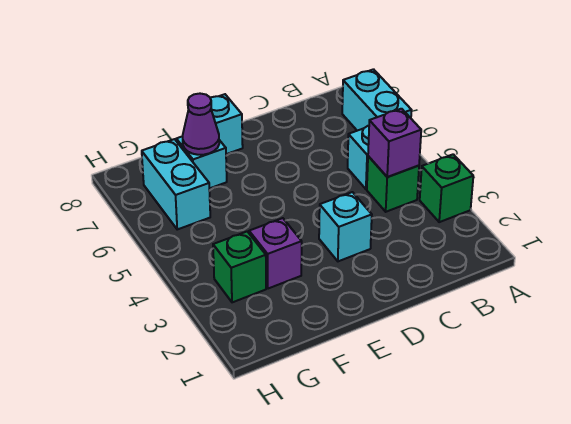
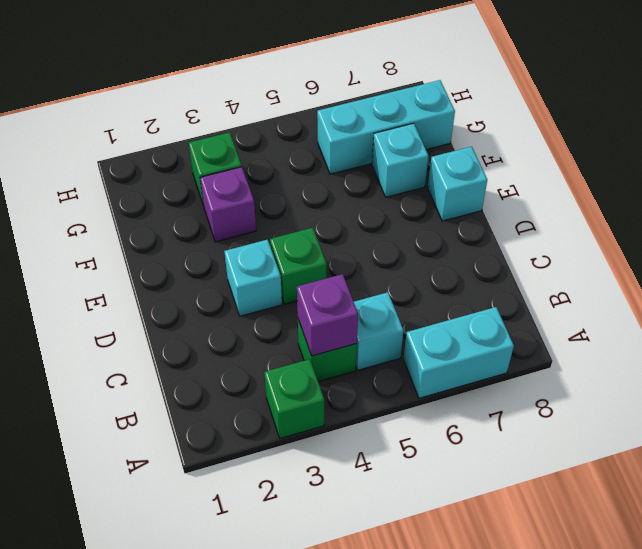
none -> green 1x1 brick [270,228,327,304]
purple 1x1 cone [183,94,219,155] -> none
cyan 1x2 brick [142,139,210,229] -> cyan 1x3 brick [317,80,455,174]

